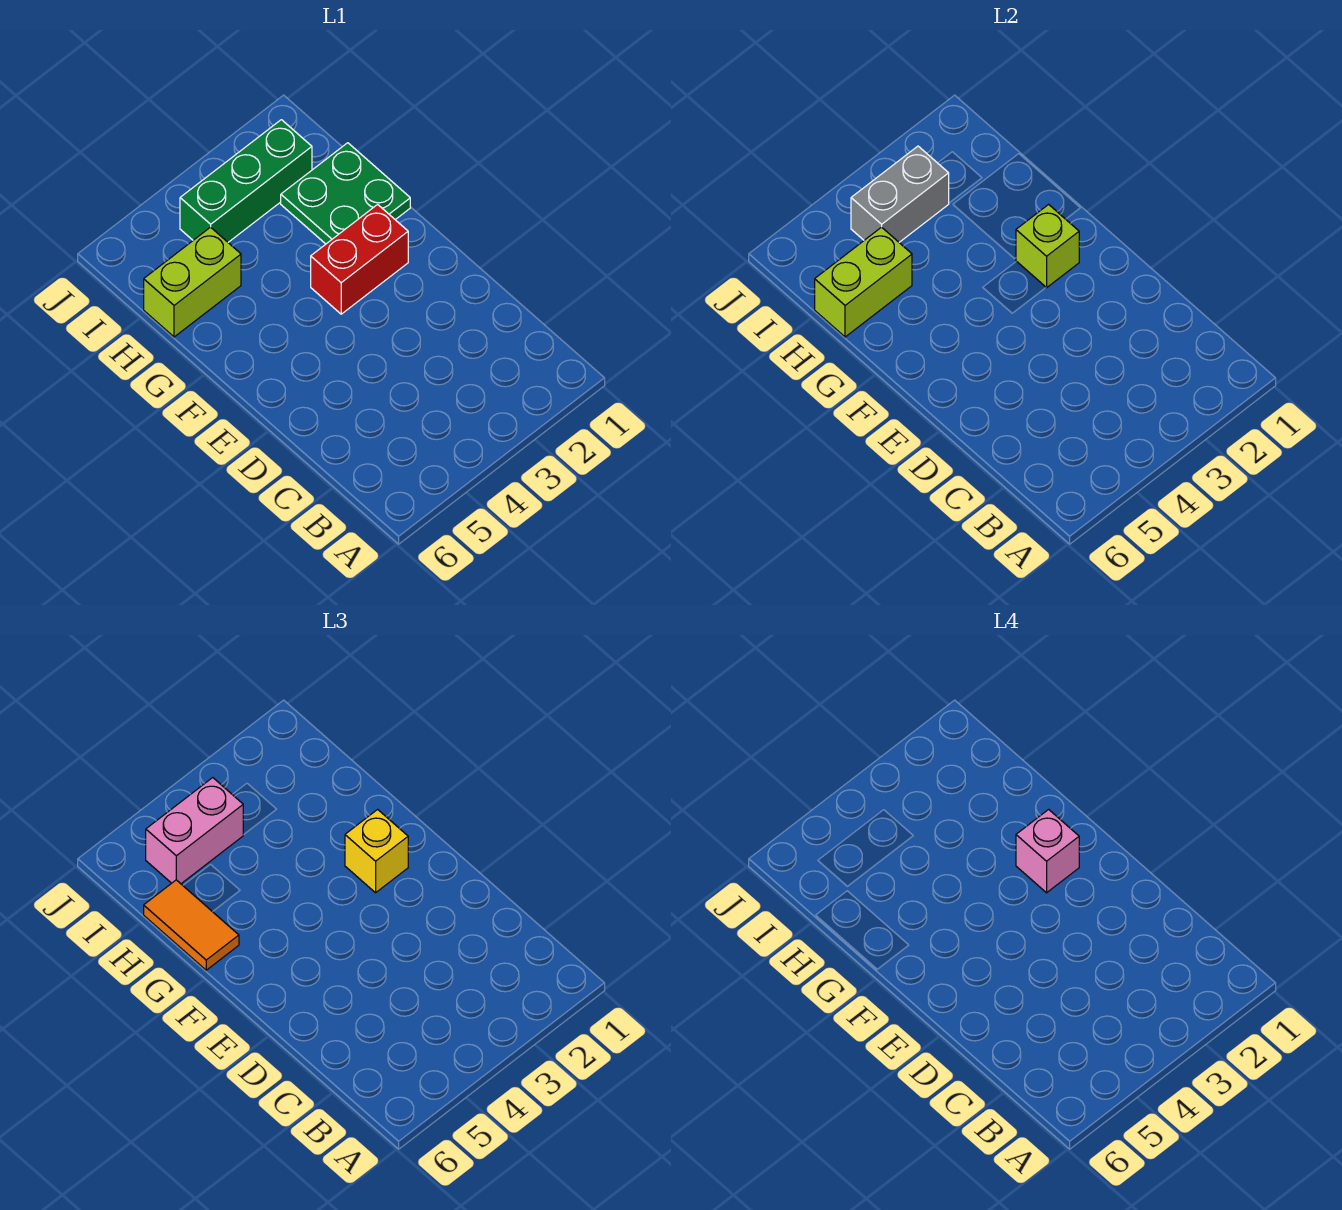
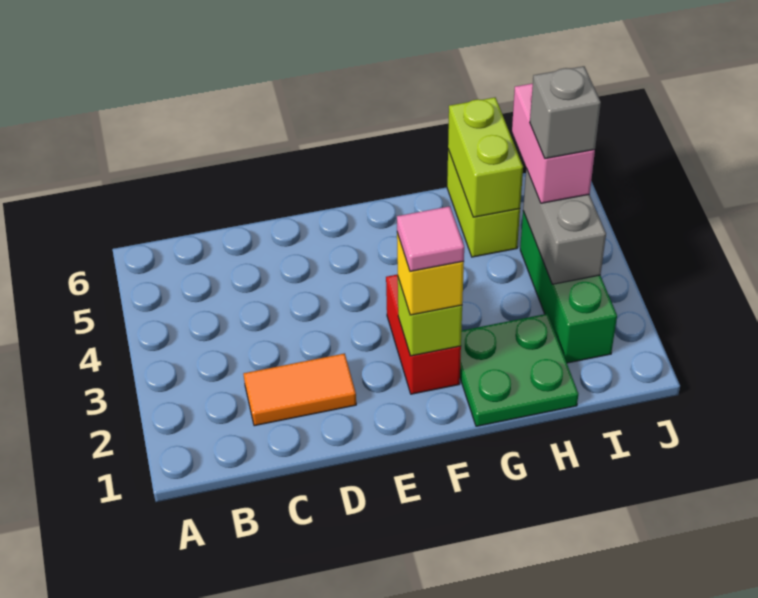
pink 1x1 brick [1016,809,1079,893] -> pink 1x1 tile [397,206,464,271]
orange 1x2 tile [144,880,239,970] -> orange 1x2 tile moved to [243,353,356,426]
none -> grey 1x1 brick [530,66,601,159]

